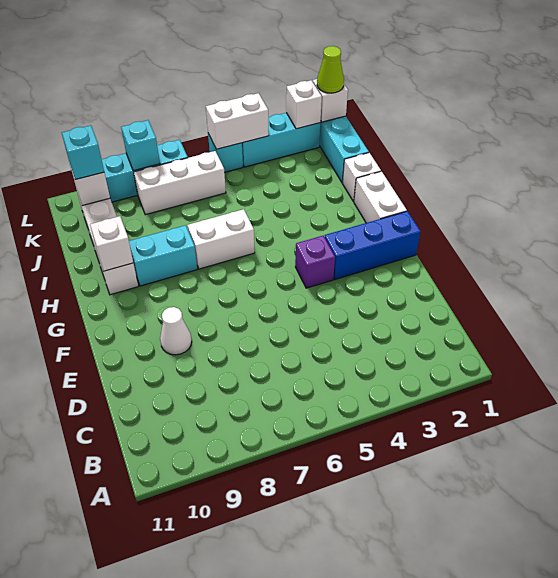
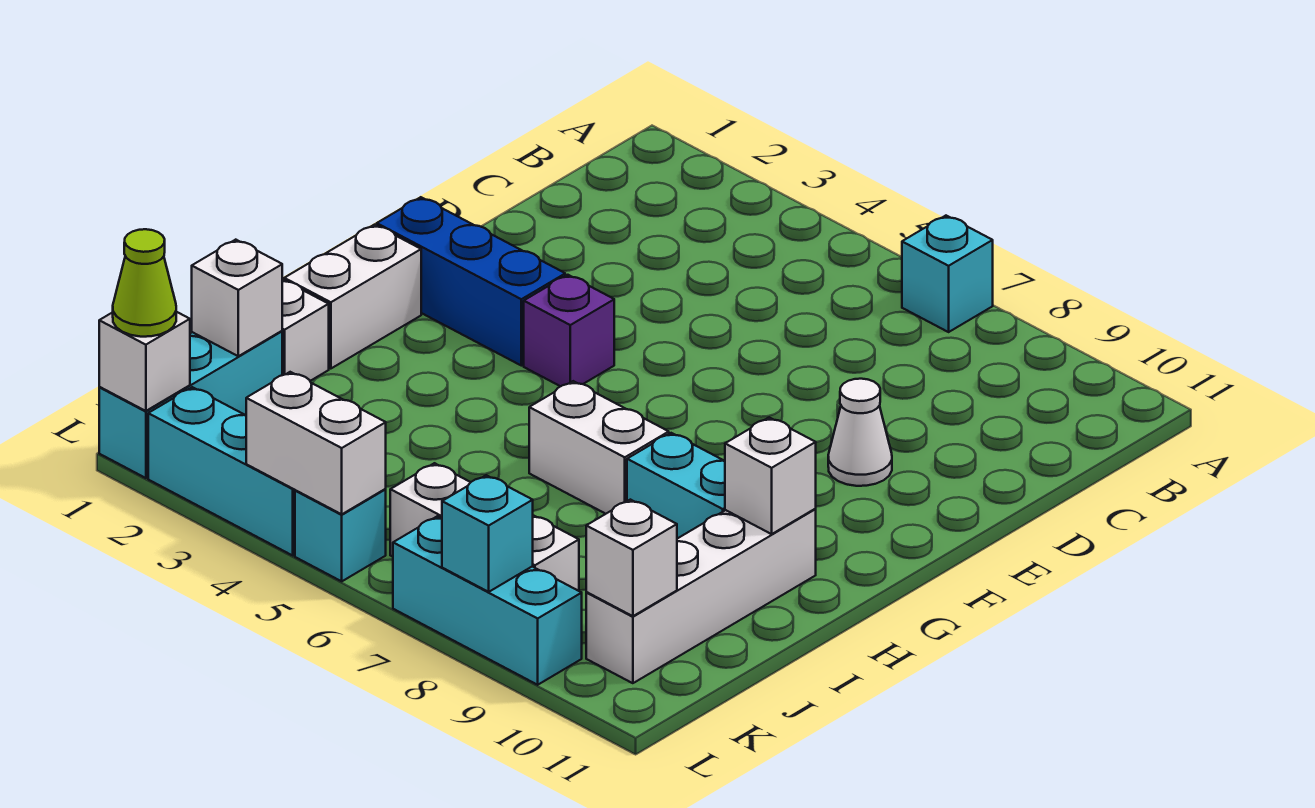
cyan 1x1 brick [62,125,104,180] -> cyan 1x1 brick moved to [902,216,993,332]
white 1x1 brick [286,80,322,129] -> white 1x1 brick moved to [192,240,282,356]

